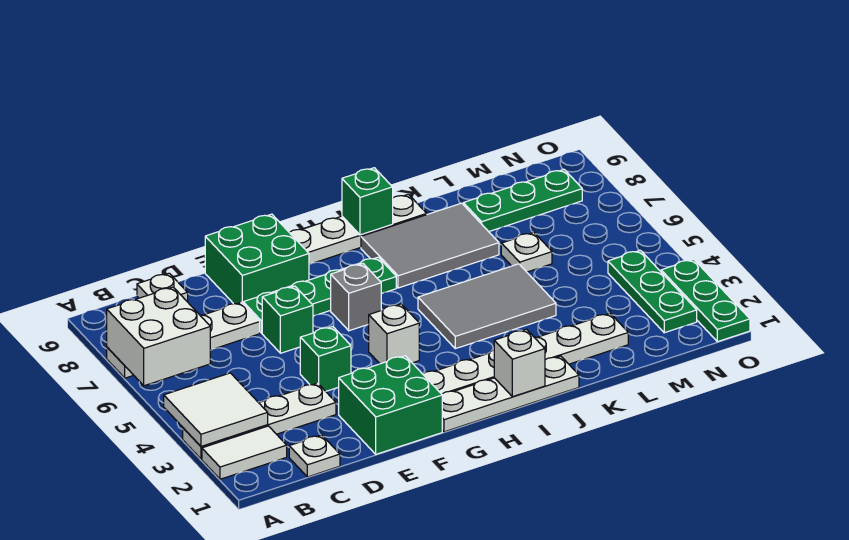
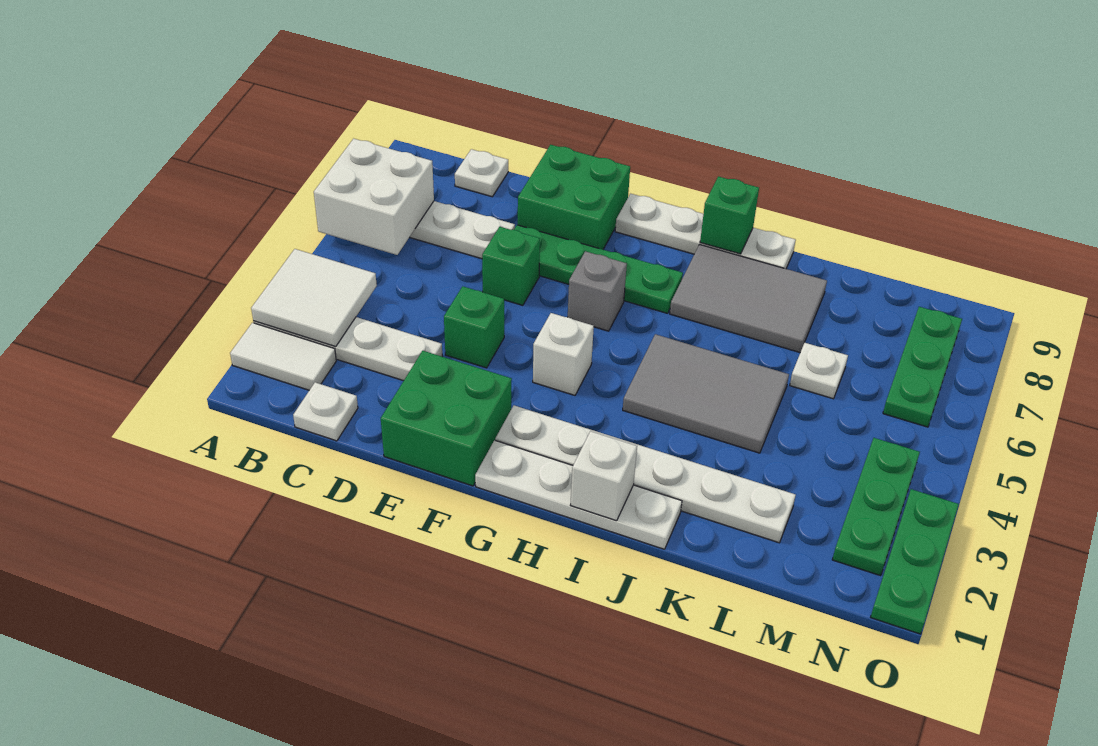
green 1x3 plate [463,169,582,232] -> green 1x3 plate turned to [883,307,962,427]

